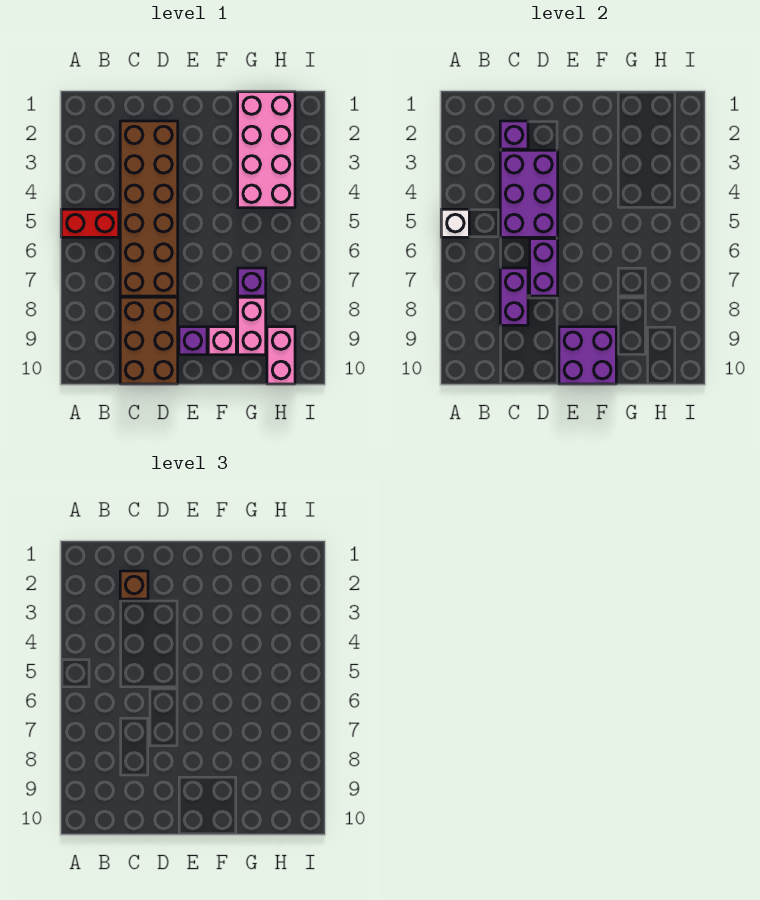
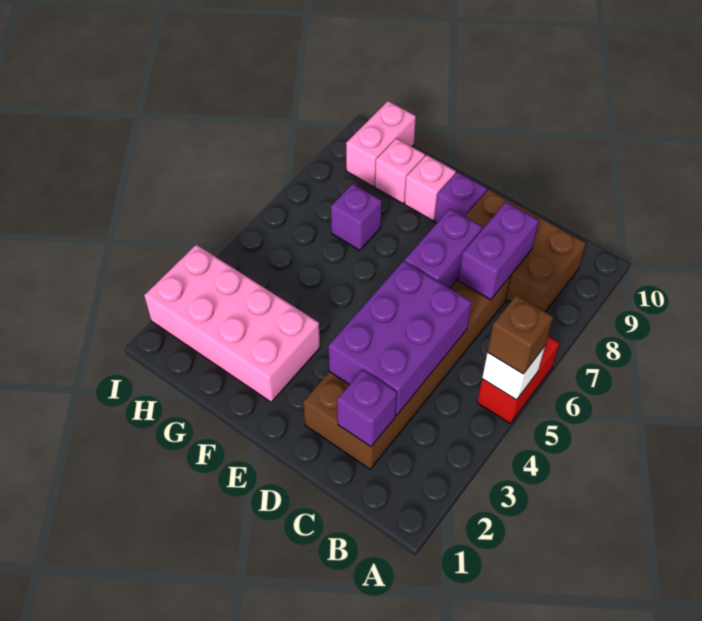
red 1x2 brick [61,209,119,237] -> red 1x2 brick turned to [477,336,559,423]
brown 1x1 brick [120,571,148,599] -> brown 1x1 brick moved to [488,295,553,374]
brown 2x3 brick [120,297,178,384] -> brown 2x3 brick turned to [465,189,586,312]
purple 2x2 brick [559,327,616,384] -> none
pink 2x4 brick [238,92,295,208] -> pink 2x4 brick turned to [144,245,320,402]
pink 1x2 brick [238,297,266,355] -> pink 1x1 brick [375,138,425,204]

